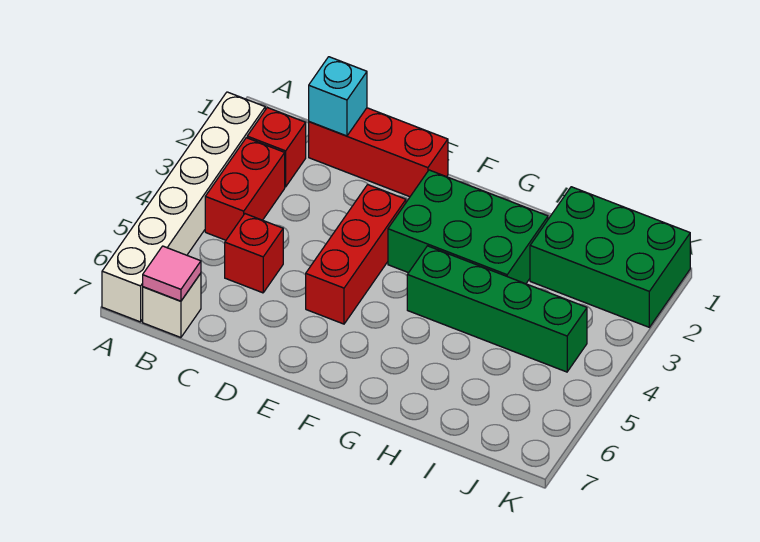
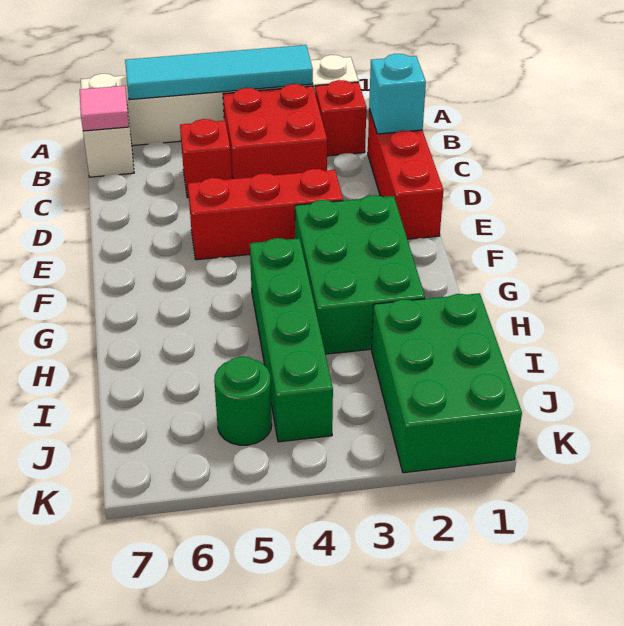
none -> cyan 1x4 tile [125,45,313,100]
red 1x2 brick [205,138,285,240] -> red 2x2 brick [223,84,327,179]
none -> green 1x1 round brick [214,356,272,445]

